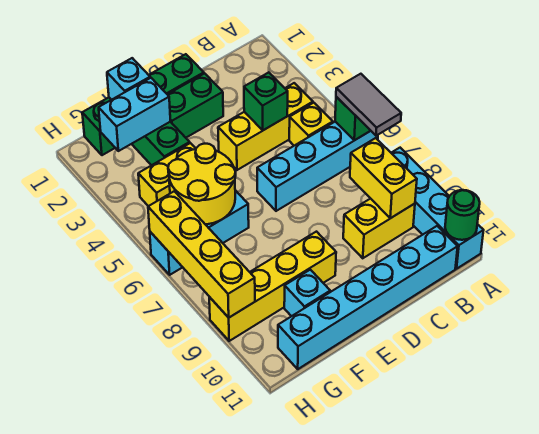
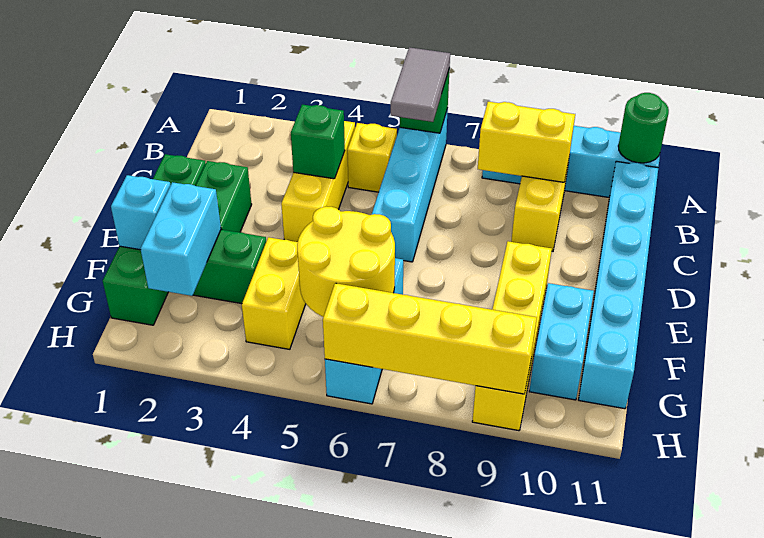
grey 1x2 tile [336,74,401,136] -> grey 1x2 tile turned to [391,47,450,122]
cyan 1x1 brick [284,270,330,316] -> cyan 1x2 brick [529,283,594,400]

